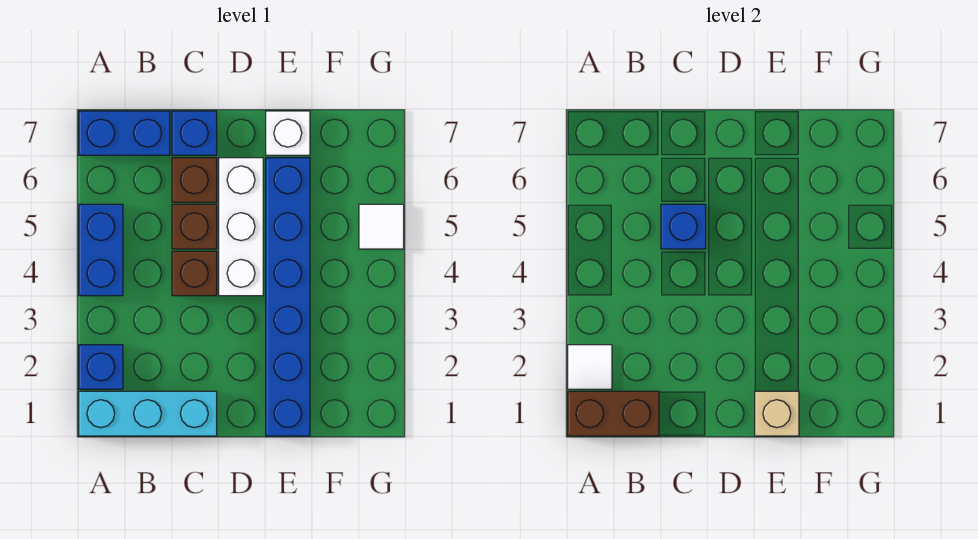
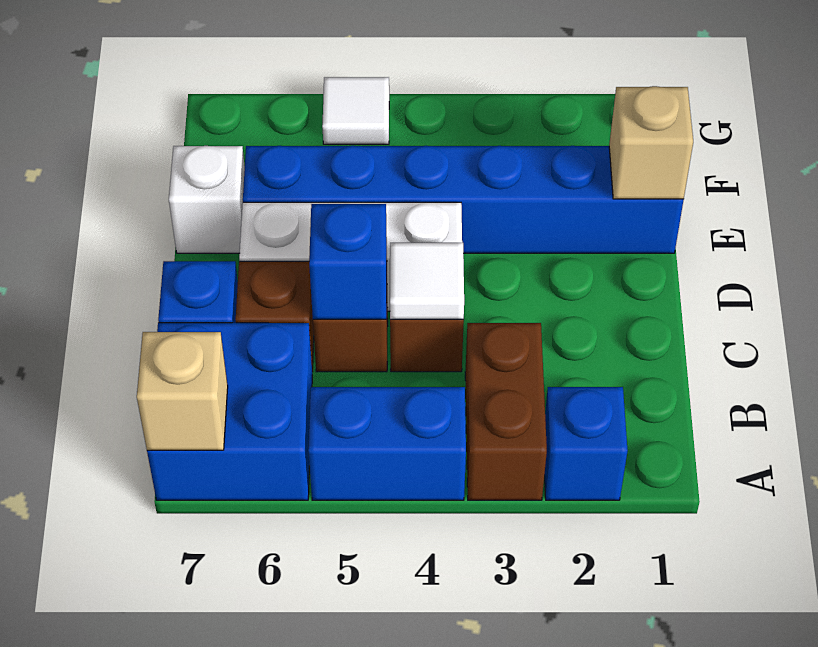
cyan 1x3 brick [79,391,217,436] -> none
brown 1x2 brick [568,391,659,436] -> brown 1x2 brick moved to [465,323,547,500]
white 1x1 tile [568,345,612,389] -> white 1x1 tile moved to [390,243,464,319]
blue 1x2 brick [79,111,170,155] -> blue 2x2 brick [147,323,312,500]
none -> tan 1x1 brick [137,332,228,450]

